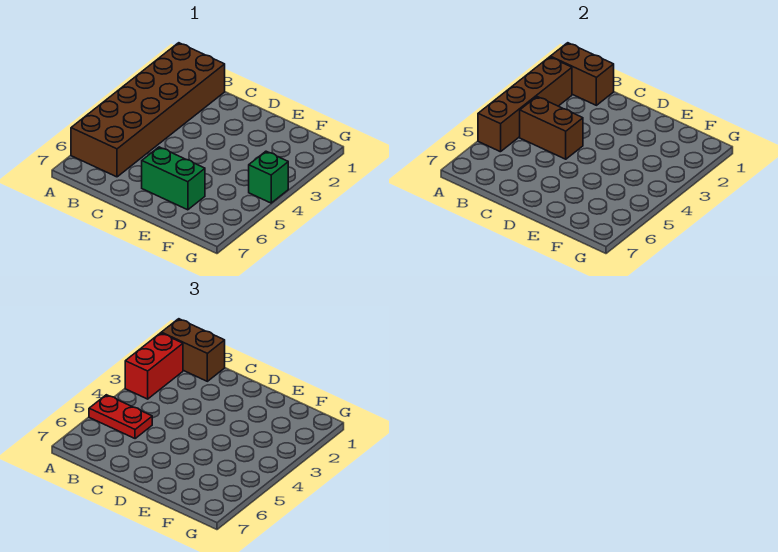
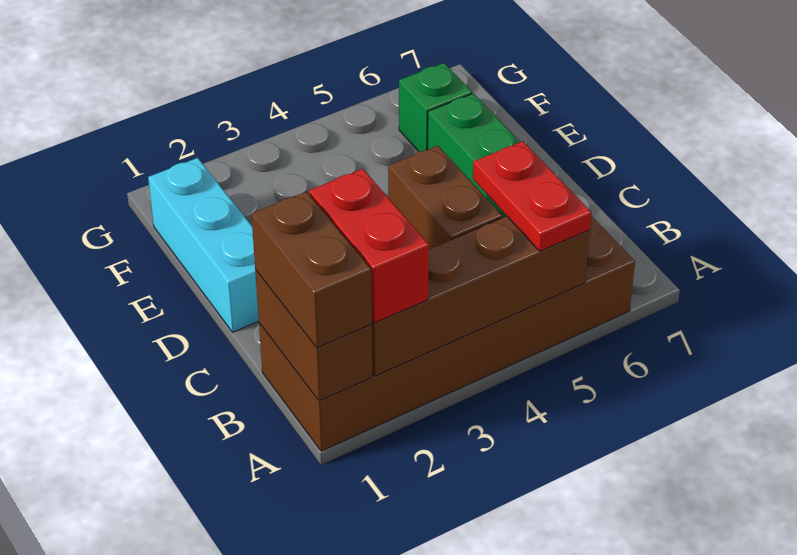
red 1x2 brick [125,333,183,399] -> red 1x2 brick turned to [309,169,429,323]
none -> cyan 1x3 brick [148,158,259,332]
green 1x1 brick [249,151,288,203] -> green 1x1 brick moved to [399,63,472,152]

